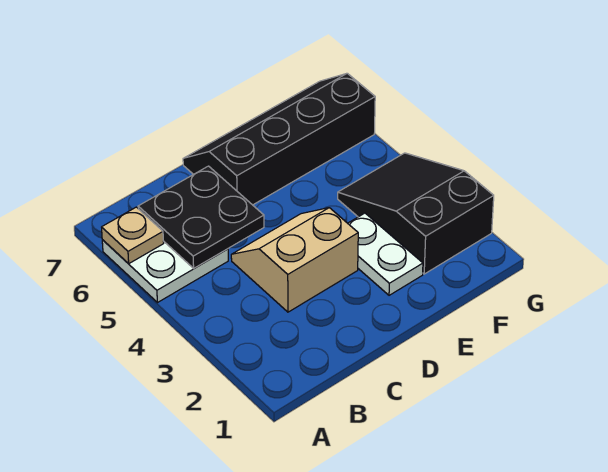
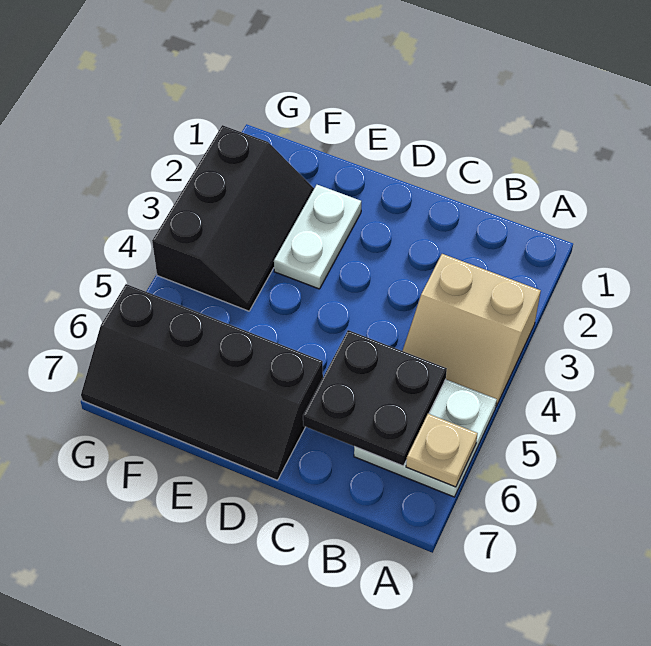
tan 2x2 slope [231,208,358,312] -> tan 2x2 slope moved to [403,254,541,406]
black 2x3 slope [338,153,494,274] -> black 2x3 slope turned to [152,125,314,311]

